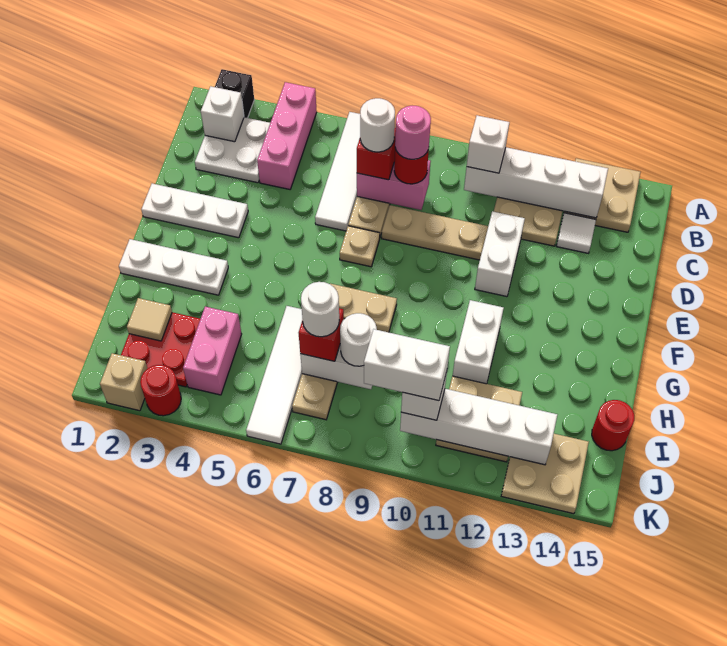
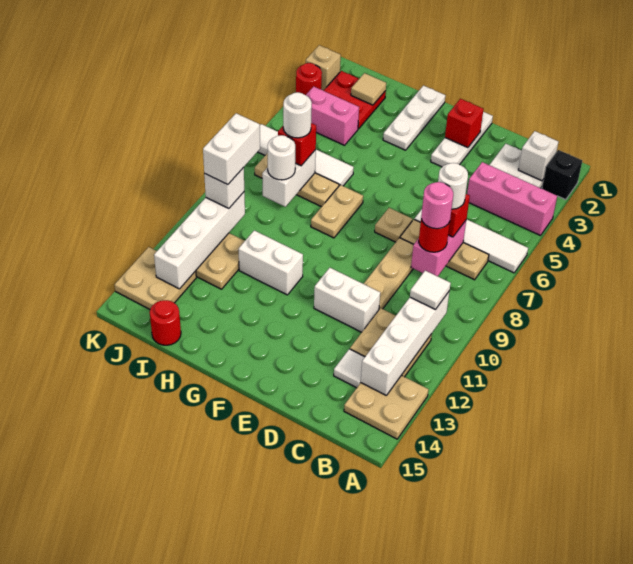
white 1x1 brick [467,115,509,173] -> white 1x1 tile [410,271,451,309]
none -> red 1x1 brick [445,99,484,148]

